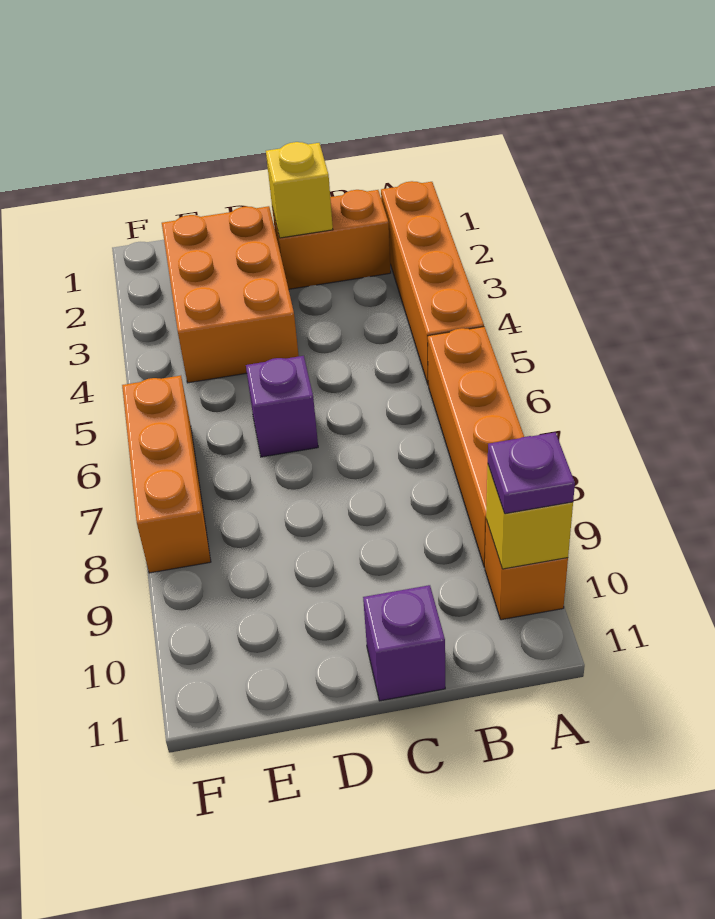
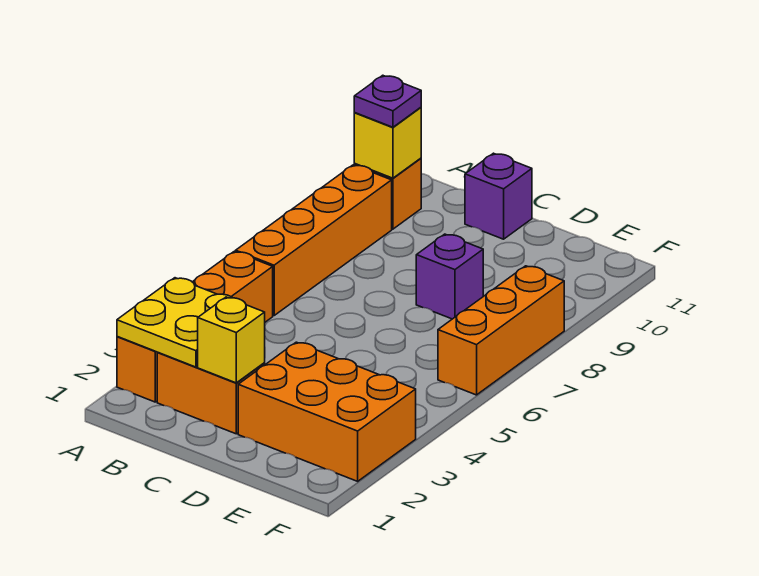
none -> yellow 2x2 plate [117,278,232,367]
orange 2x3 brick [162,206,299,383] -> orange 2x3 brick turned to [238,342,416,481]
purple 1x1 brick [246,356,318,457] -> purple 1x1 brick moved to [416,234,483,319]

